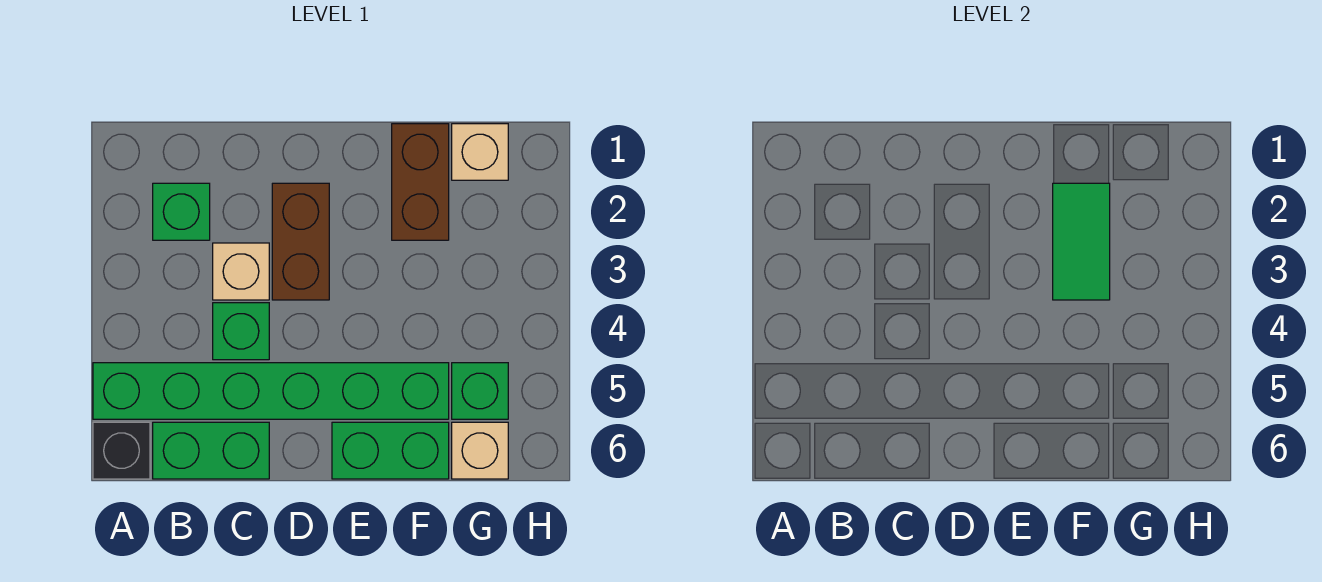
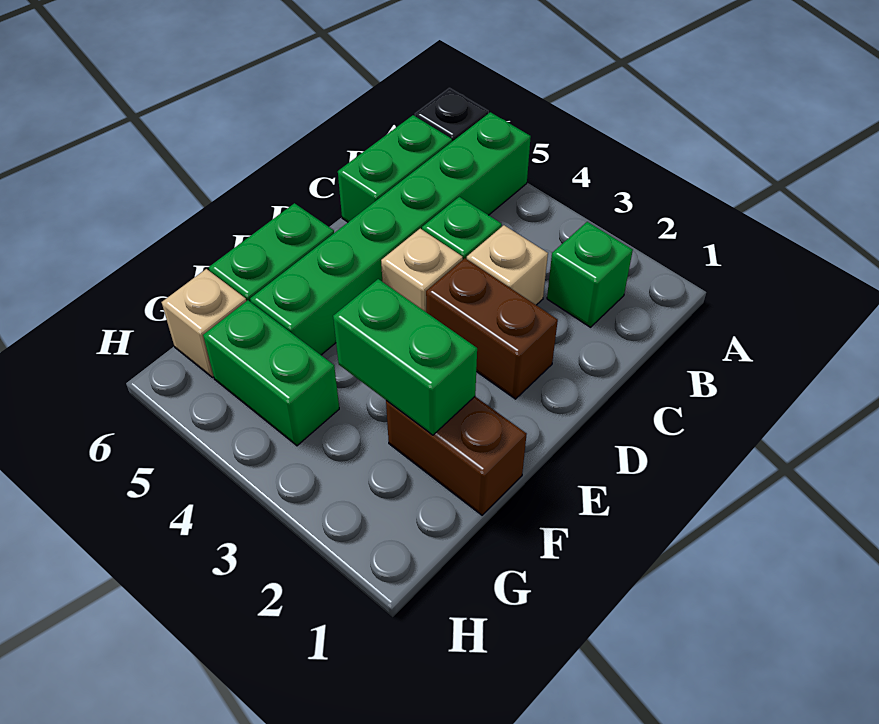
green 1x2 tile [1053,183,1110,300] -> green 1x2 brick [333,279,477,435]
tan 1x1 brick [452,124,508,180] -> tan 1x1 brick moved to [381,229,463,312]
green 1x1 brick [452,363,508,419] -> green 1x2 brick [203,300,339,446]

